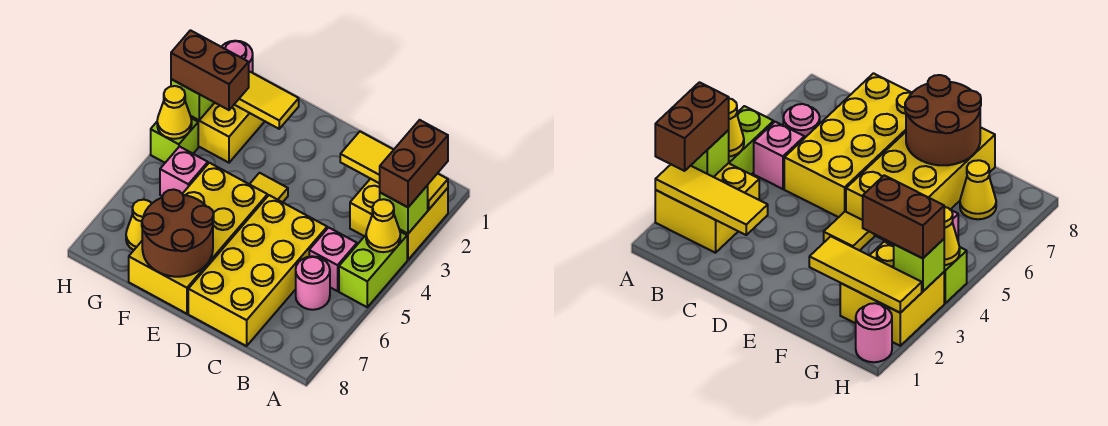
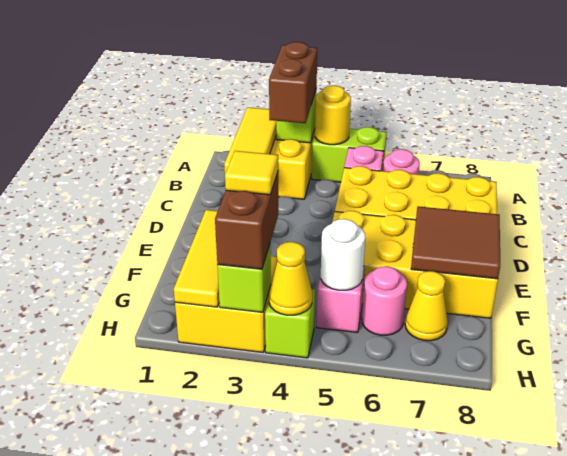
brown 1x2 brick [380,120,448,207] -> brown 1x2 brick turned to [269,42,317,123]
yellow 1x1 cone [366,199,400,252] -> yellow 1x1 round brick [315,85,351,145]
yellow 1x1 tile [250,173,288,202] -> yellow 1x1 tile moved to [225,151,278,195]
brown 2x2 round brick [142,190,214,277] -> brown 2x2 tile [411,206,500,279]
none -> white 1x1 round brick [321,219,365,290]
pink 1x1 round brick [222,41,253,73] -> pink 1x1 round brick moved to [362,266,407,335]

